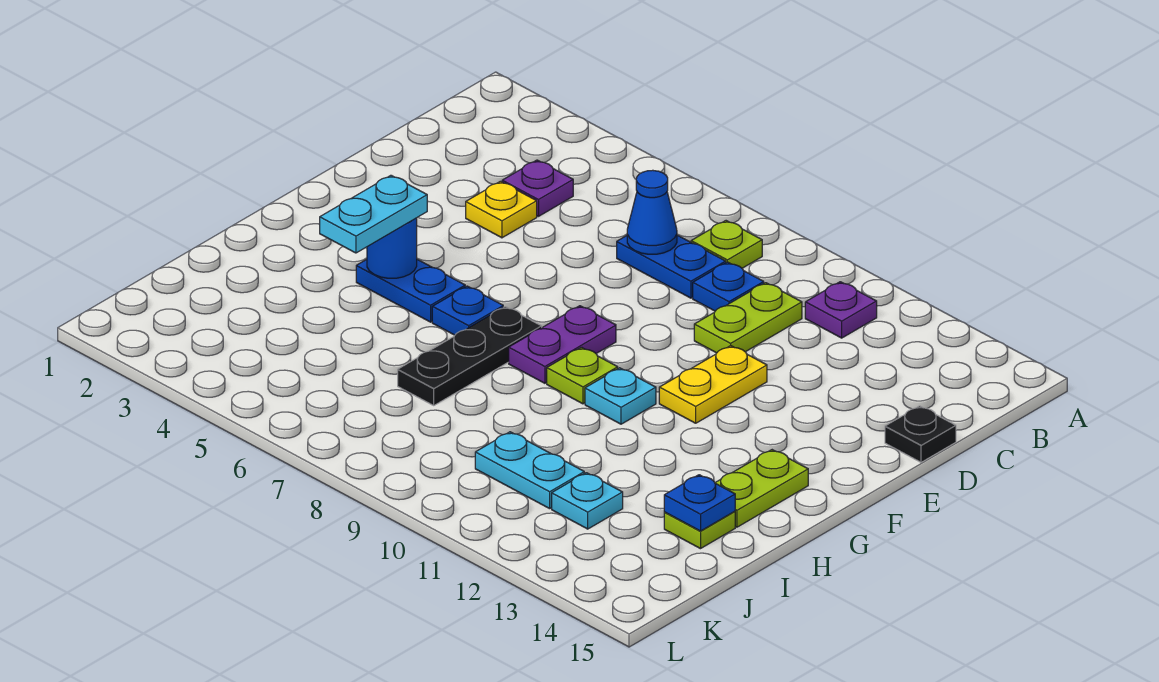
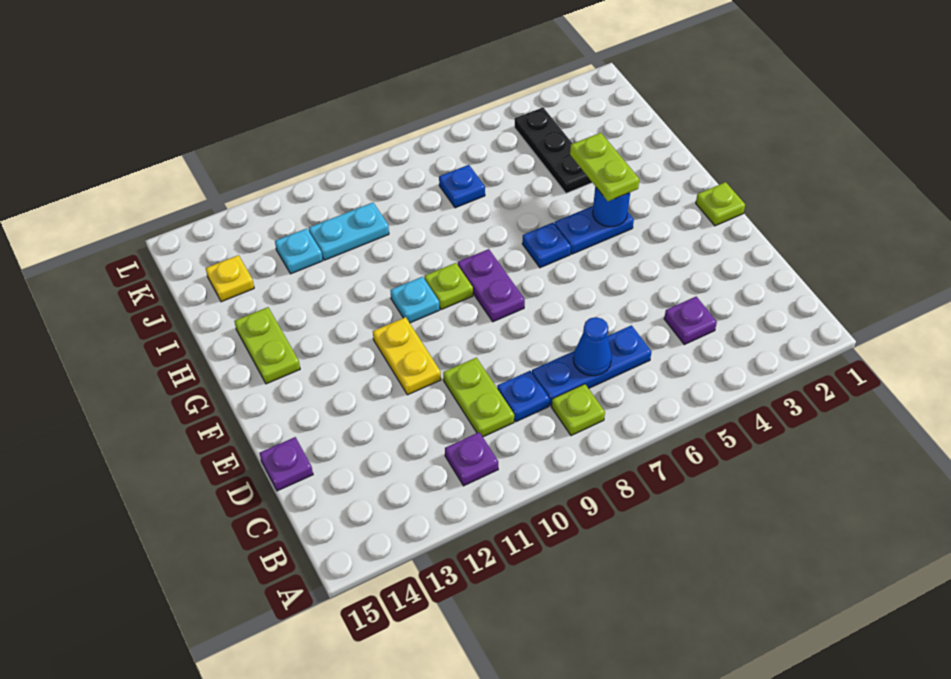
blue 1x2 plate [617,235,726,298] -> blue 1x3 plate [532,325,651,406]
yellow 1x1 plate [466,181,537,238] -> yellow 1x1 plate moved to [206,255,254,302]
black 1x1 plate [885,406,956,462] -> purple 1x1 plate [259,437,313,491]
cyan 1x2 plate [320,175,427,253] -> lime 1x2 plate [570,133,640,201]
black 1x3 plate [398,307,542,405] -> black 1x3 plate moved to [515,108,592,193]
lime 1x1 plate [664,511,735,549] -> lime 1x1 plate moved to [696,182,745,226]
blue 1x1 plate [664,475,735,531] -> blue 1x1 plate moved to [439,165,485,208]

